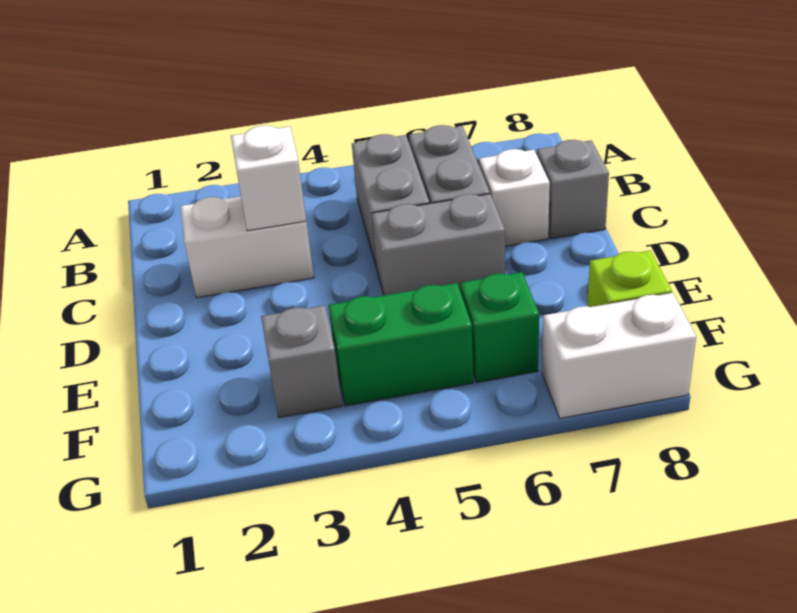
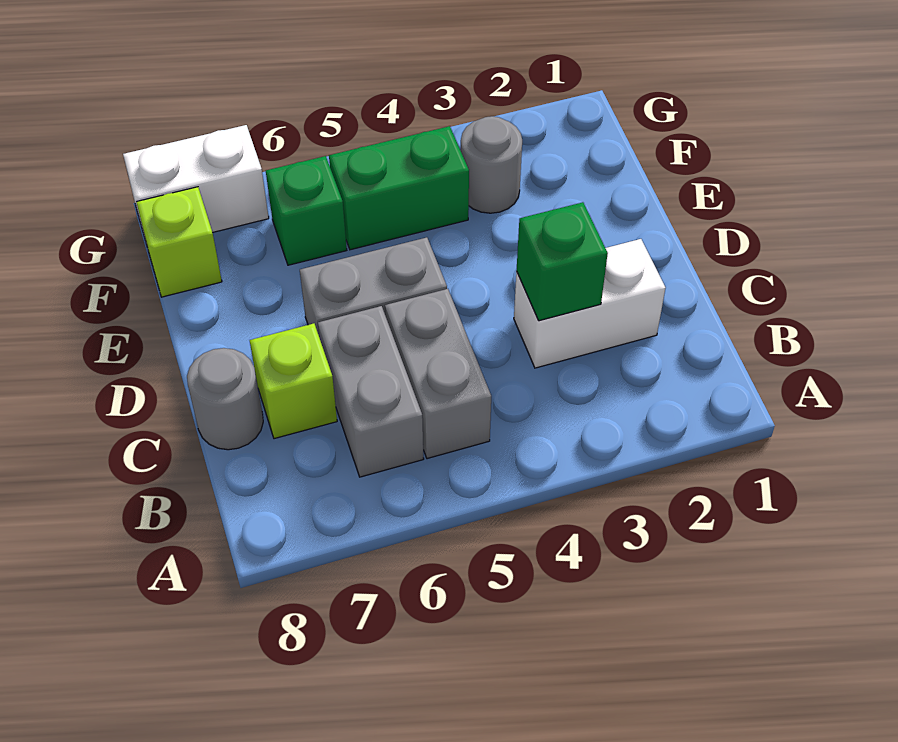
white 1x1 brick [231,125,306,231] -> green 1x1 brick [517,202,608,321]
white 1x1 brick [479,149,550,246] -> lime 1x1 brick [250,323,337,439]
grey 1x1 brick [537,140,609,239] -> grey 1x1 round brick [187,348,263,450]
grey 1x1 brick [261,305,342,418] -> grey 1x1 round brick [461,116,522,213]

